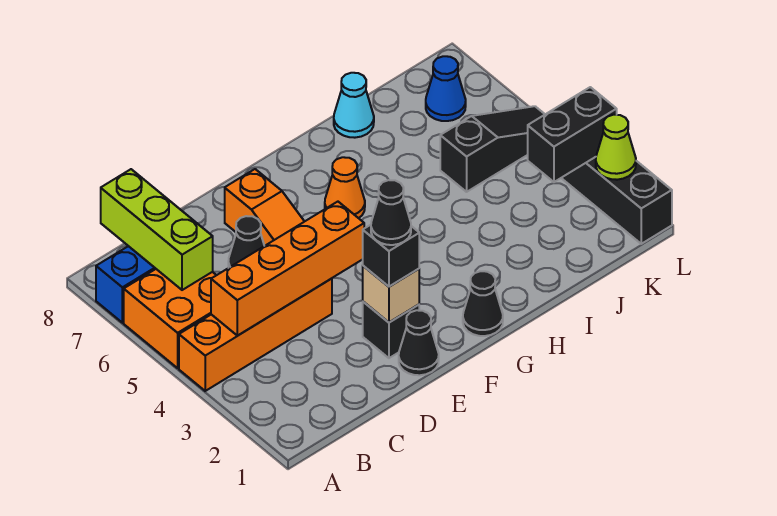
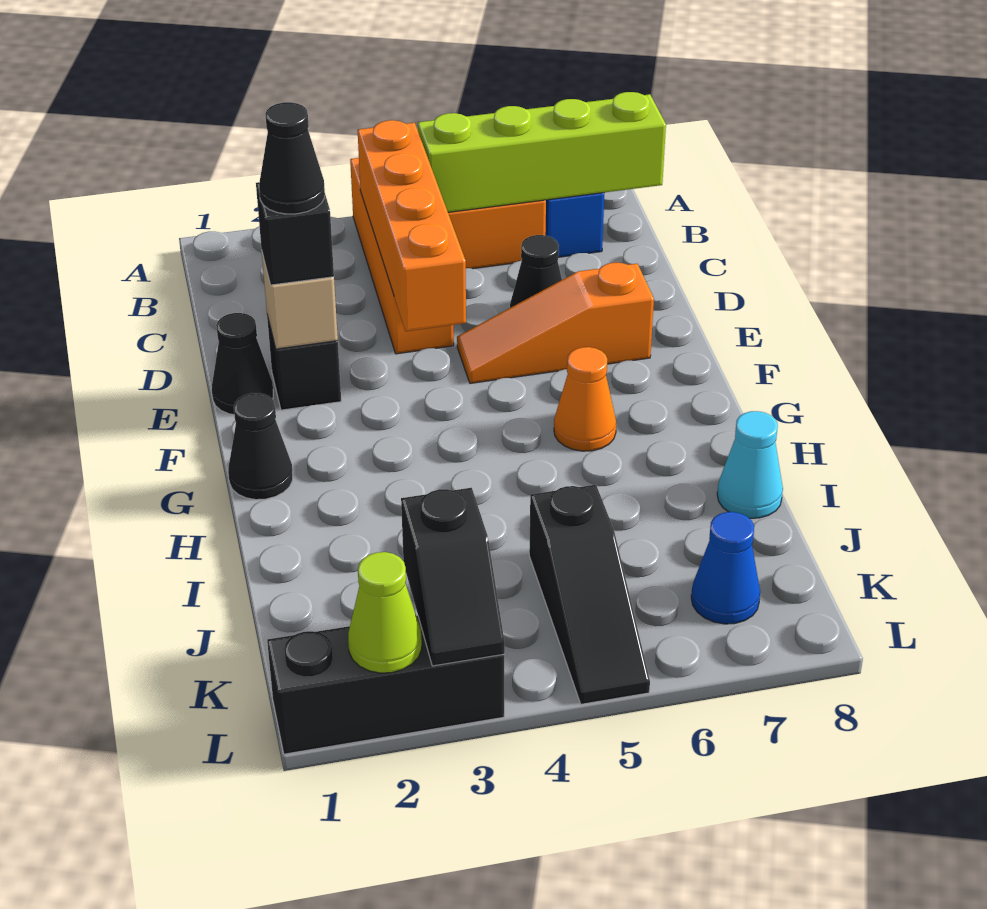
lime 1x3 brick [101,169,213,290] -> lime 1x4 brick [418,92,666,212]
black 1x2 brick [528,87,617,182] -> black 1x2 slope [401,488,505,666]

